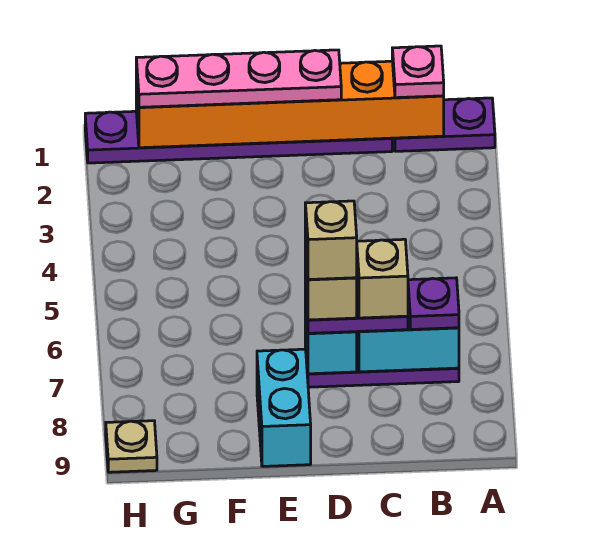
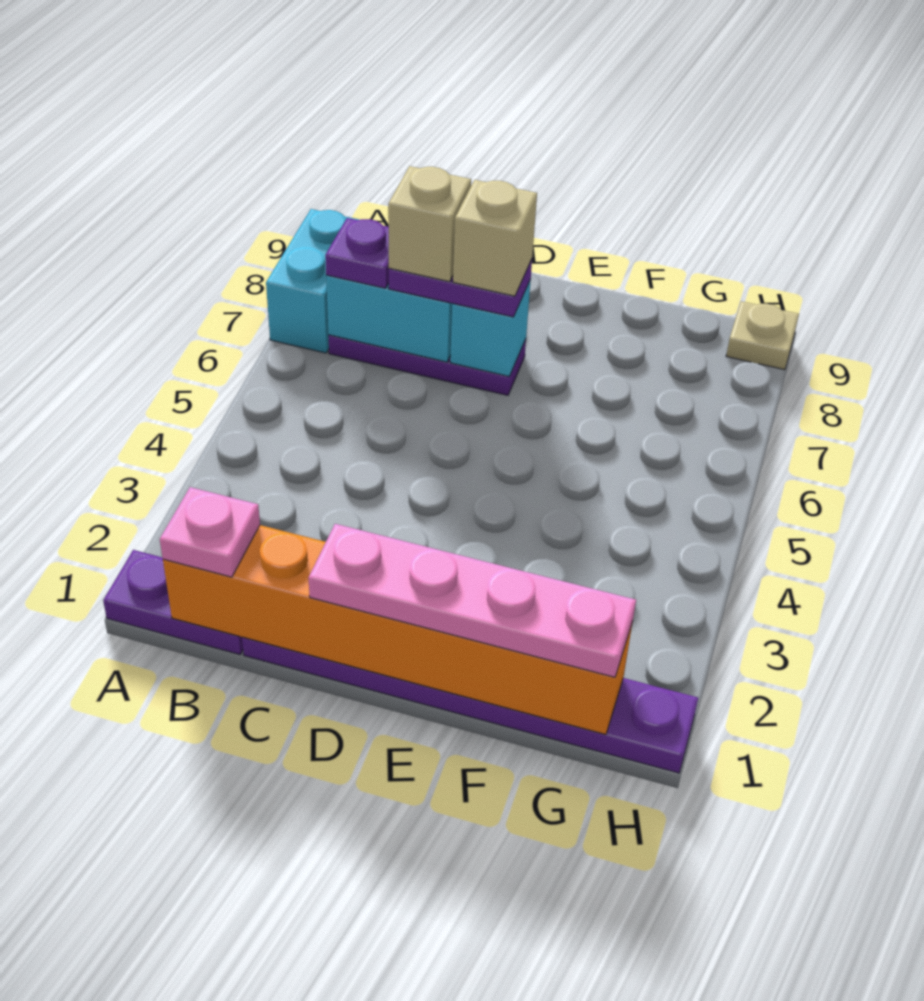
tan 1x1 brick [305,201,357,280] -> none
cyan 1x2 brick [257,349,311,466] -> cyan 1x2 brick moved to [266,209,360,353]

